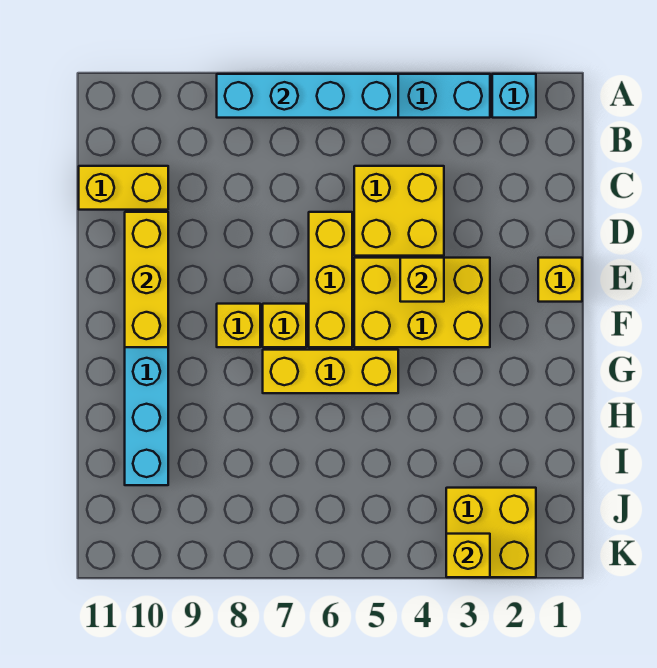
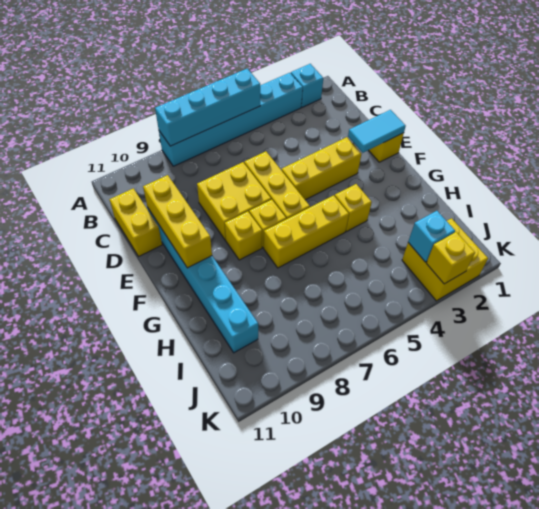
yellow 2x2 brick [354,166,444,256] -> yellow 2x2 brick moved to [197,162,271,240]
yellow 1x2 brick [79,166,168,210] -> yellow 1x2 brick turned to [109,188,162,256]
none -> cyan 1x2 tile [348,110,406,153]
yellow 2x3 brick [354,258,490,347] -> yellow 1x3 brick [282,137,361,200]
yellow 1x1 brick [400,258,444,302] -> yellow 1x1 brick moved to [335,184,372,231]
none -> cyan 1x1 brick [408,211,455,262]

